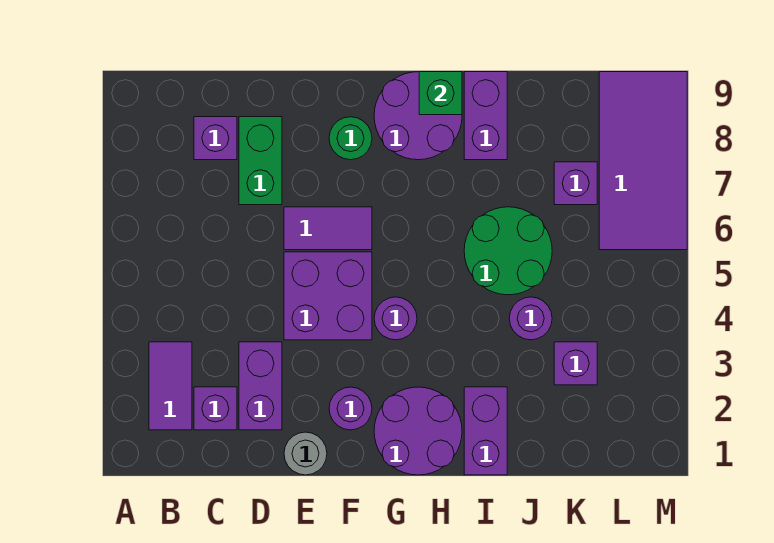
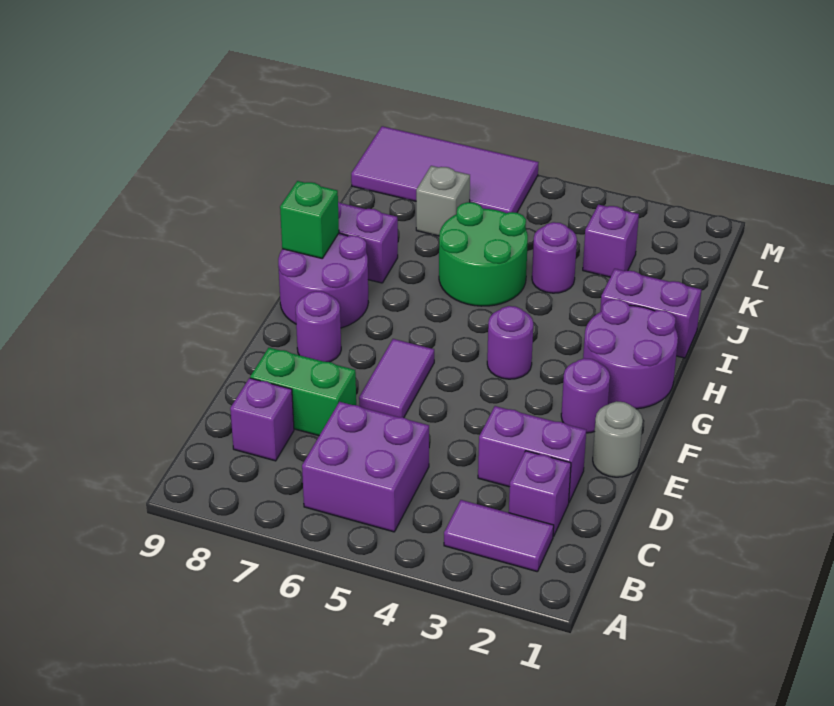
purple 2x2 brick [284,252,372,340] -> purple 2x2 brick moved to [302,402,429,532]
green 1x1 round brick [329,117,372,160] -> purple 1x1 round brick [295,291,341,362]
purple 1x1 brick [554,162,597,205] -> grey 1x1 brick [416,166,470,236]

